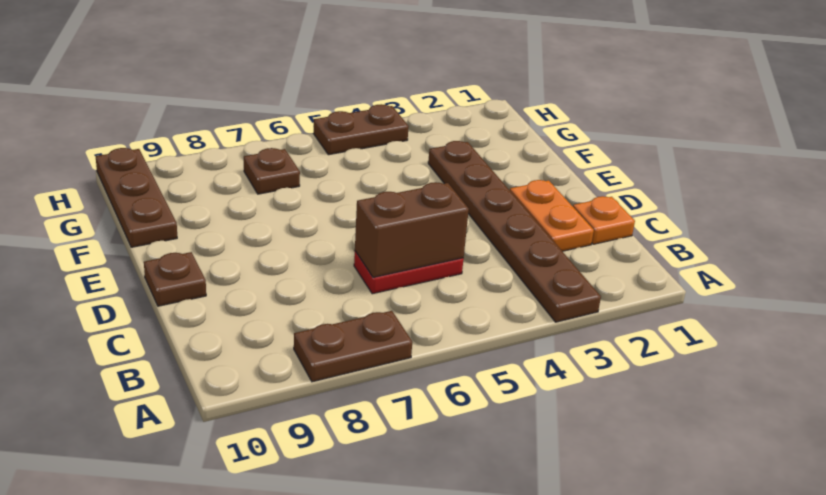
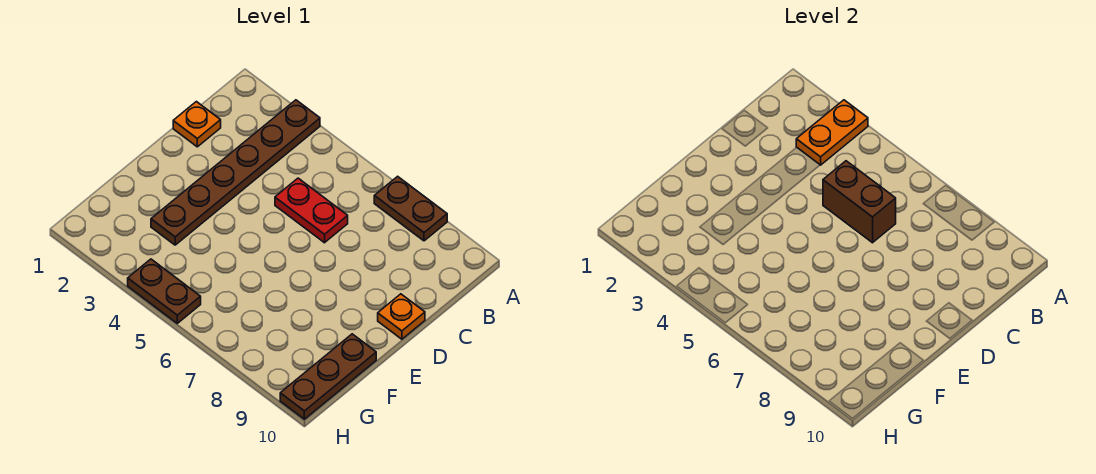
orange 1x2 plate [510,180,594,251] -> orange 1x2 plate moved to [796,100,868,165]
brown 1x1 plate [144,252,206,306] -> orange 1x1 plate [378,294,425,339]
brown 1x1 plate [244,148,300,194] -> none

